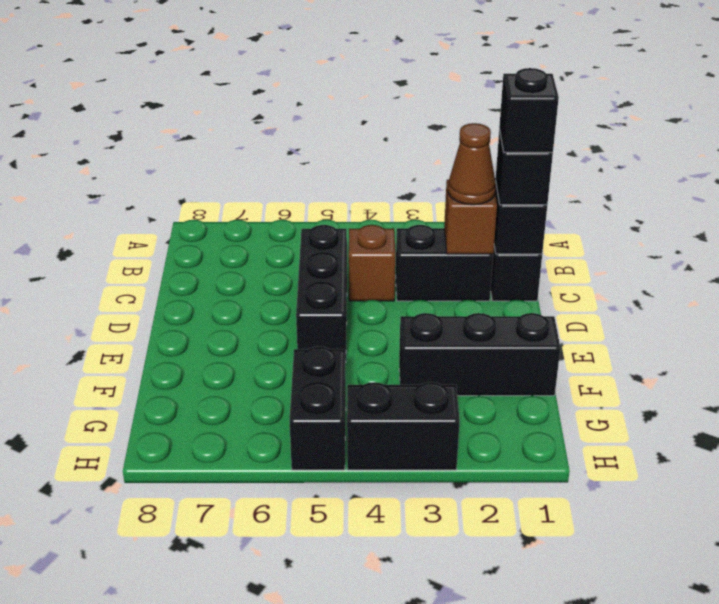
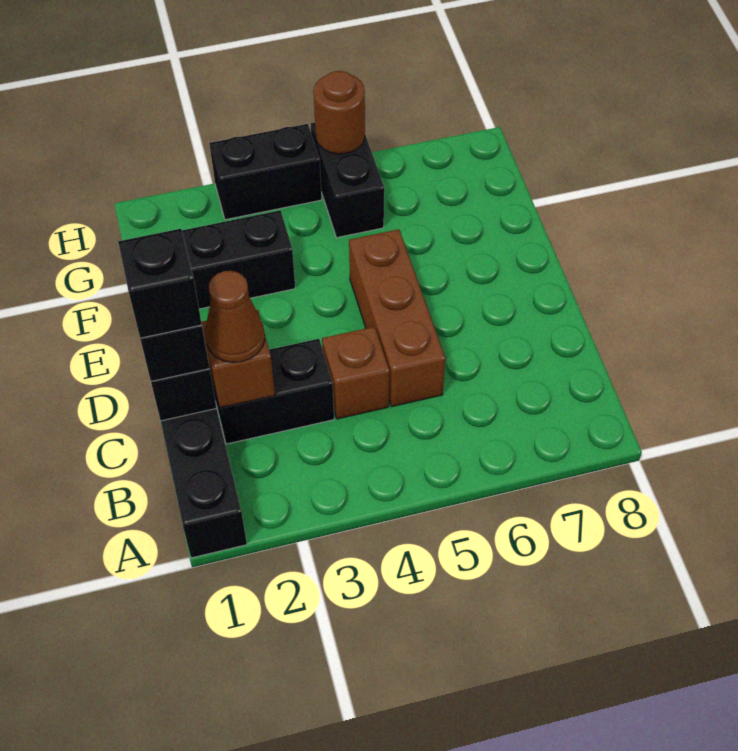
black 1x3 brick [296,225,347,362] -> brown 1x3 brick [349,229,446,407]
none -> brown 1x1 round brick [314,71,365,154]

